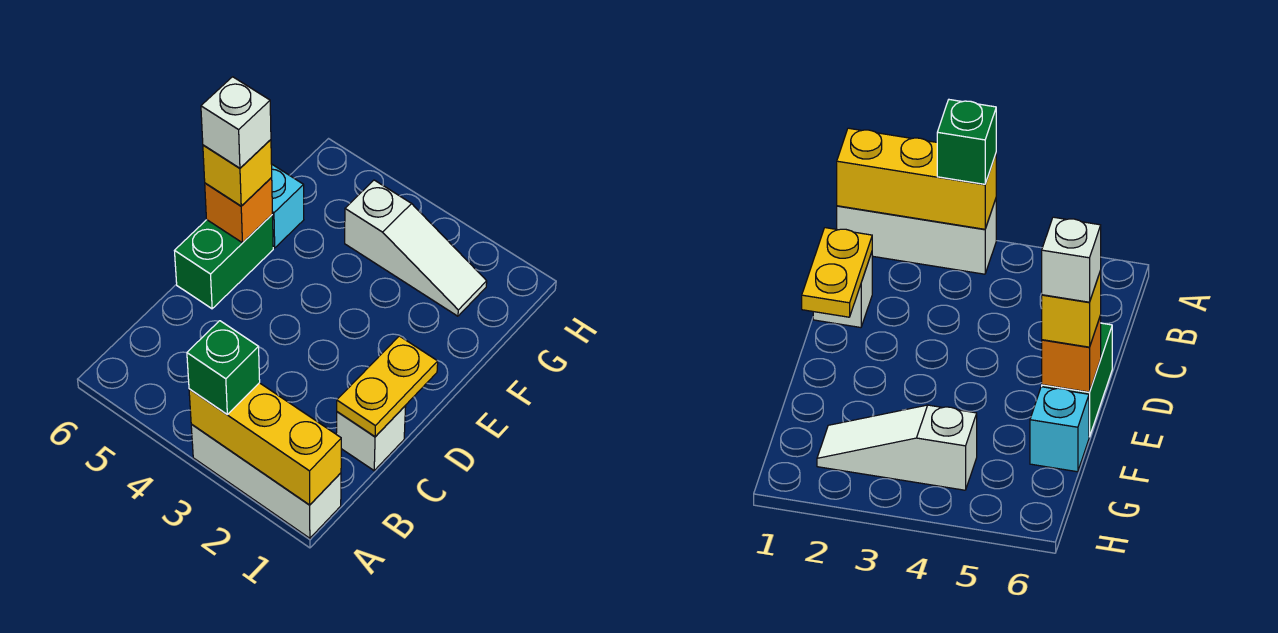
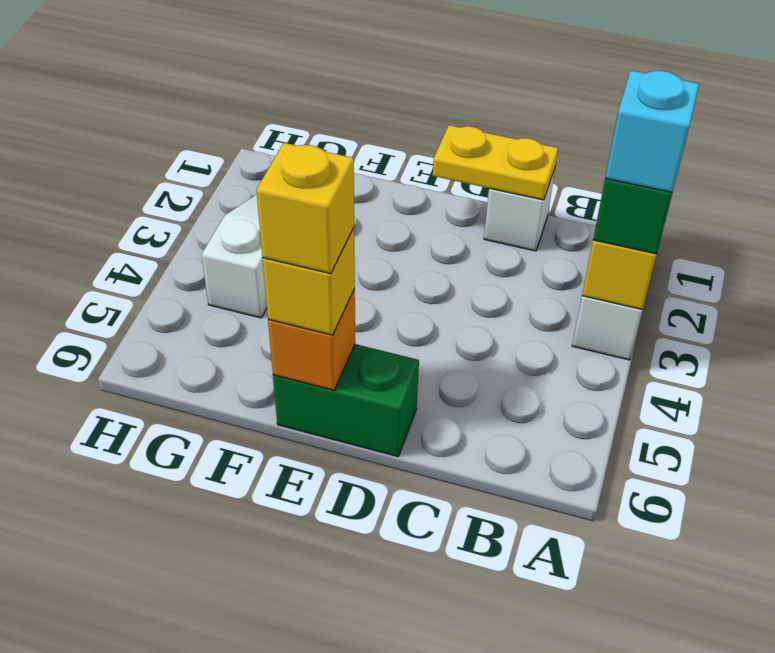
white 1x1 brick [201,77,271,168] -> yellow 1x1 brick [256,143,354,274]
cyan 1x1 brick [271,165,304,248] -> cyan 1x1 brick moved to [605,70,699,192]

